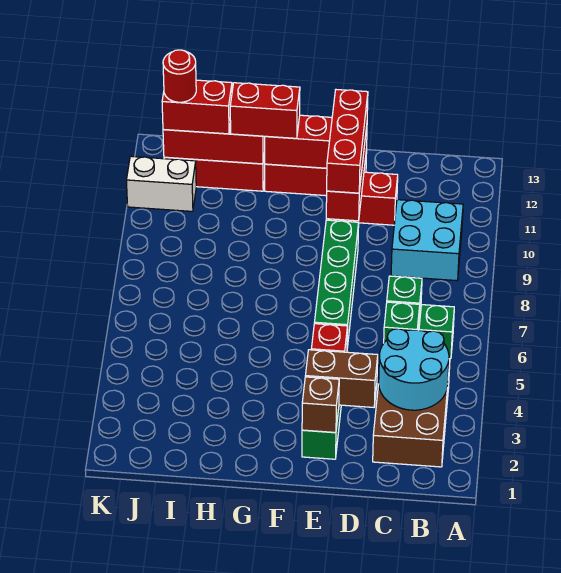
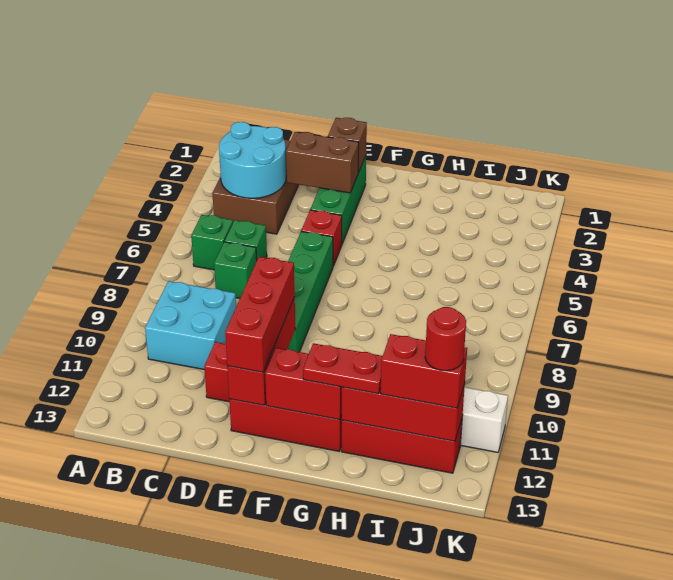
red 1x2 brick [230,83,300,138] -> red 1x2 plate [303,343,383,394]

